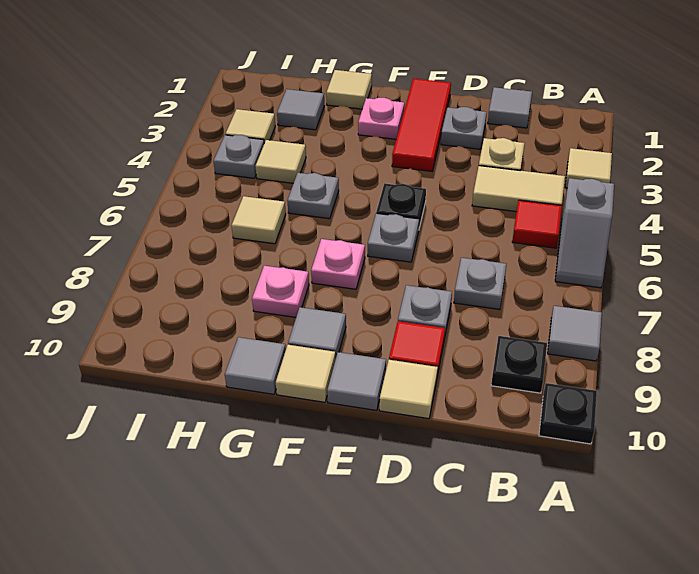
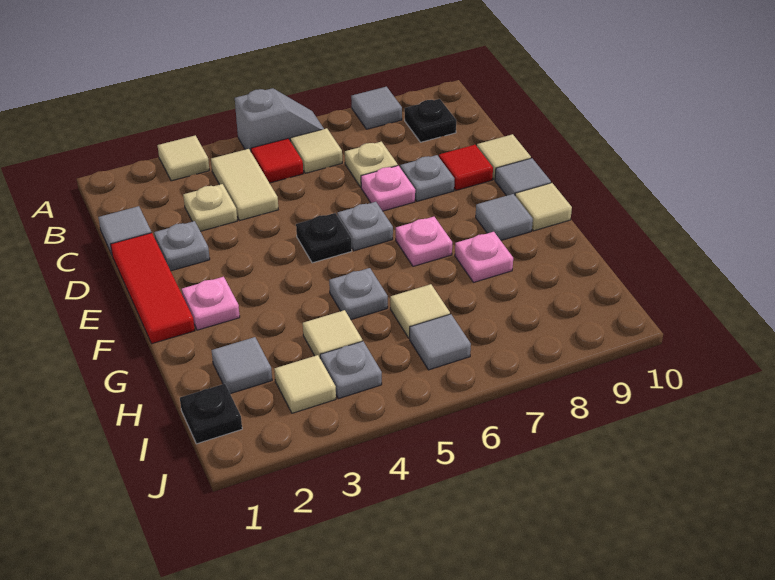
black 1x1 plate [539,383,597,444] -> black 1x1 plate moved to [180,384,242,444]
grey 1x1 plate [454,258,506,309] -> tan 1x1 plate [345,142,398,187]
none -> pink 1x1 plate [361,166,415,211]
red 1x3 tile [392,78,451,171] -> red 1x3 tile turned to [111,233,195,344]
tan 1x1 tile [326,70,372,109] -> tan 1x1 tile moved to [290,128,342,173]
grey 1x1 tile [225,337,286,394] -> grey 1x1 tile moved to [410,314,471,370]

